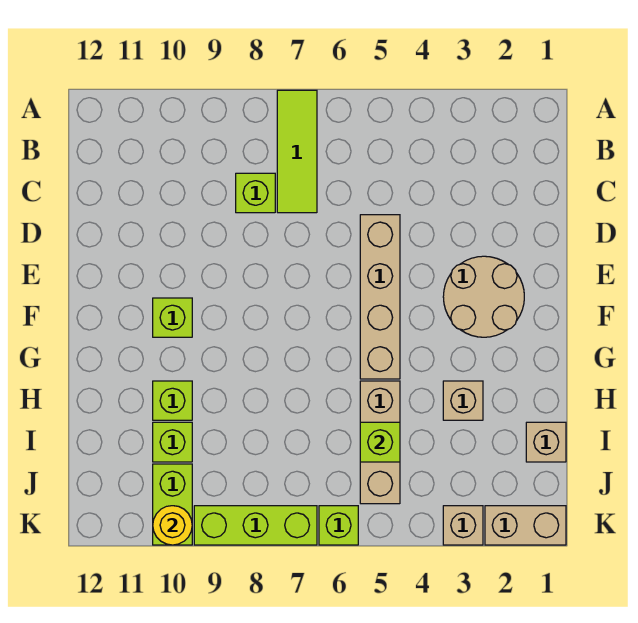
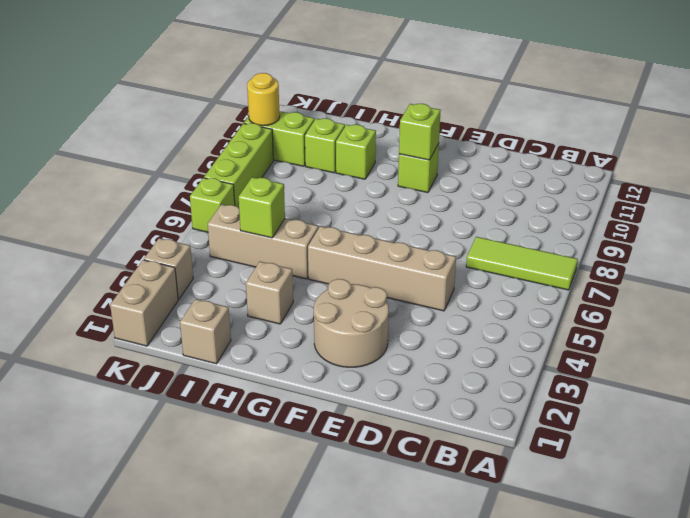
lime 1x1 brick [236,173,275,213] -> lime 1x1 brick moved to [399,104,441,160]

